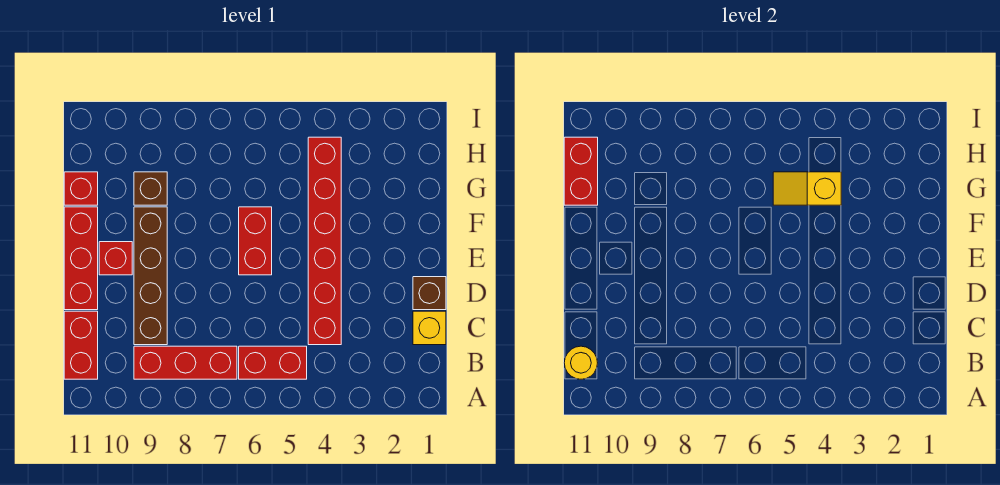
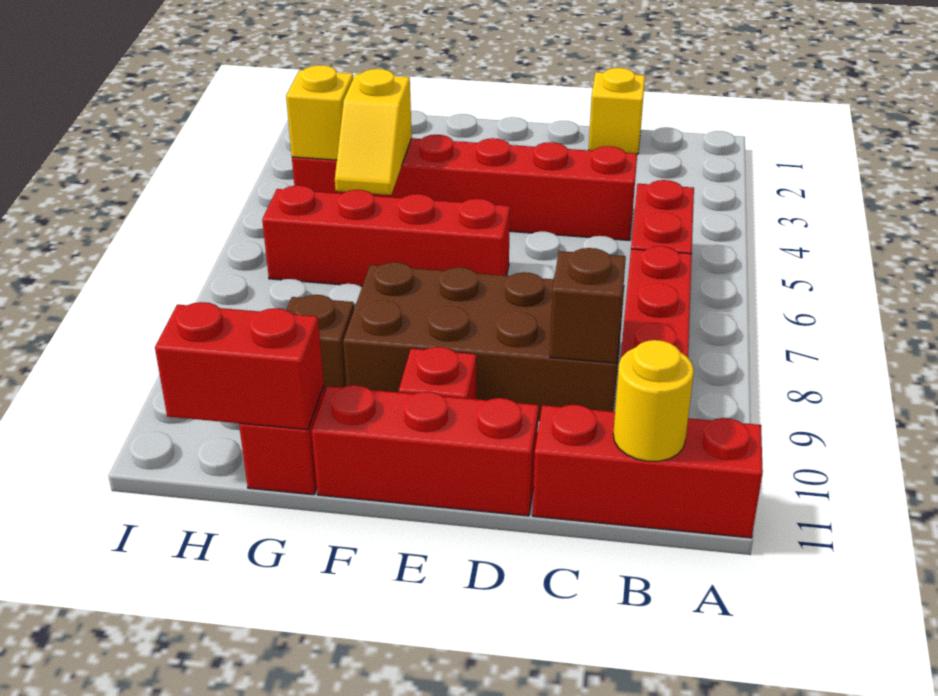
red 1x2 brick [64,311,98,379] -> red 1x3 brick [533,405,763,538]
brown 1x4 brick [134,207,167,345] -> brown 2x4 brick [343,262,624,421]
brown 1x1 brick [413,277,446,310] -> brown 1x1 brick moved to [550,248,626,363]
red 1x2 brick [239,207,272,275] -> red 1x4 brick [262,185,510,286]
none -> yellow 1x1 brick [286,65,353,160]

